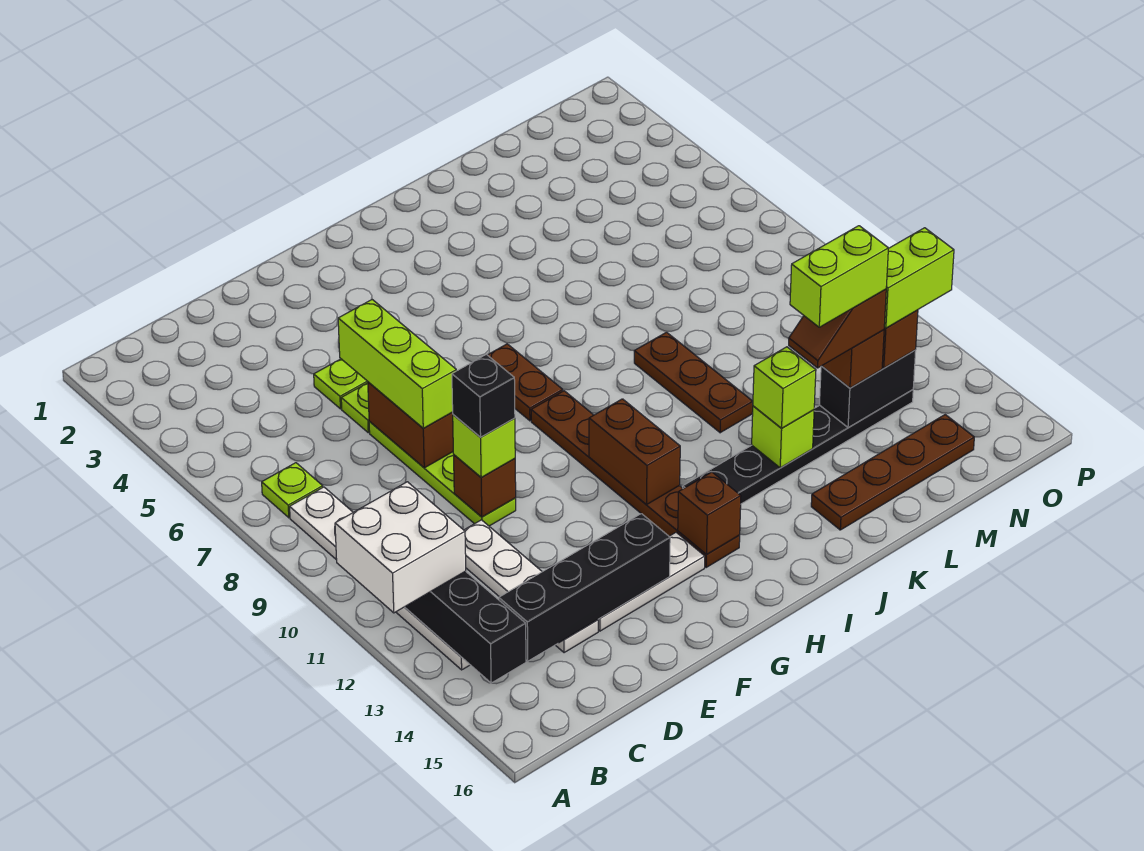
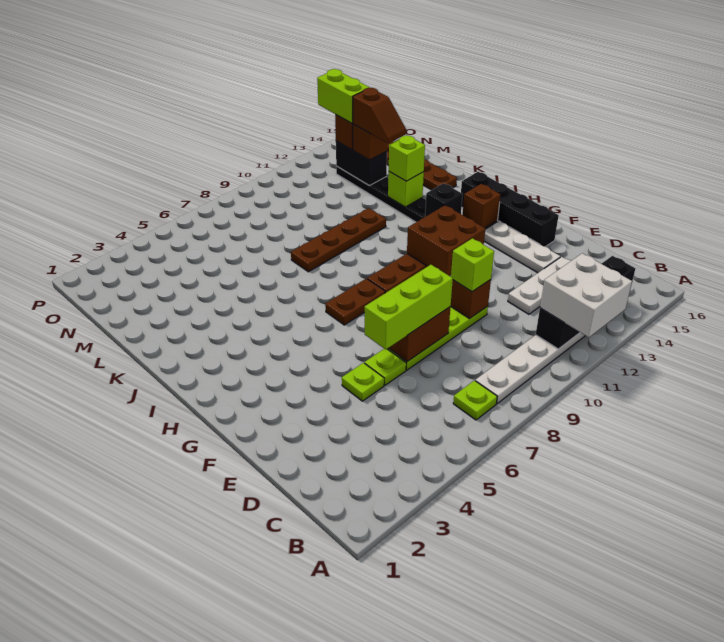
black 1x4 brick [499,514,670,661] -> black 1x4 brick moved to [461,172,559,247]
white 1x4 plate [464,520,598,653] -> white 1x3 plate [508,257,570,314]
black 1x1 brick [452,354,515,437] -> black 1x1 brick moved to [425,183,462,217]
brown 1x2 brick [589,399,680,505] -> brown 2x2 brick [407,205,485,276]
brown 1x3 plate [634,332,753,433] -> brown 1x4 plate [291,208,386,272]
lime 1x2 brick [790,226,888,327] -> none

